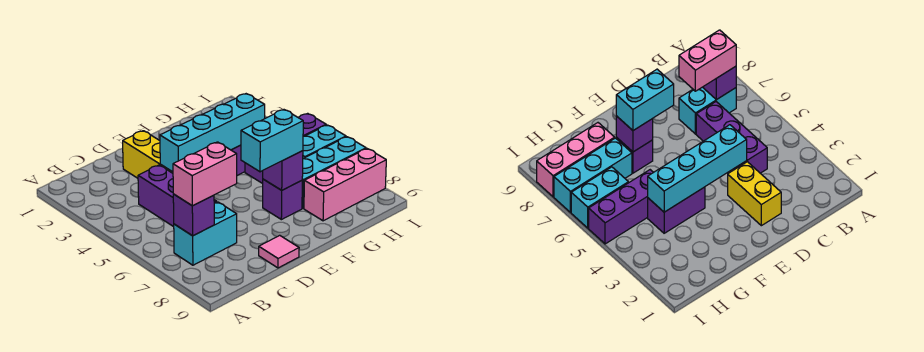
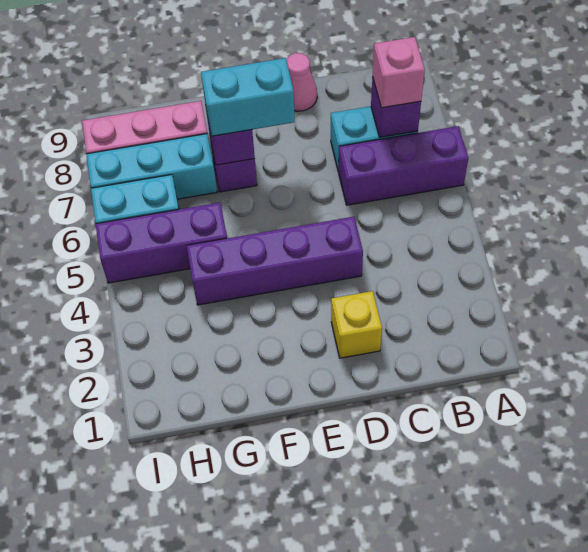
pink 1x2 brick [173,142,237,206] -> pink 1x1 brick [373,37,425,108]
purple 1x3 brick [138,165,217,227] -> purple 1x3 brick turned to [338,126,468,205]
yellow 1x2 brick [123,131,173,178] -> yellow 1x1 brick [331,291,382,358]
cyan 1x4 brick [160,94,265,172] -> none
pink 1x1 tile [259,235,299,268] -> pink 1x1 cone [286,53,317,111]
purple 1x2 brick [648,187,705,233] -> purple 1x4 brick [187,217,363,305]

